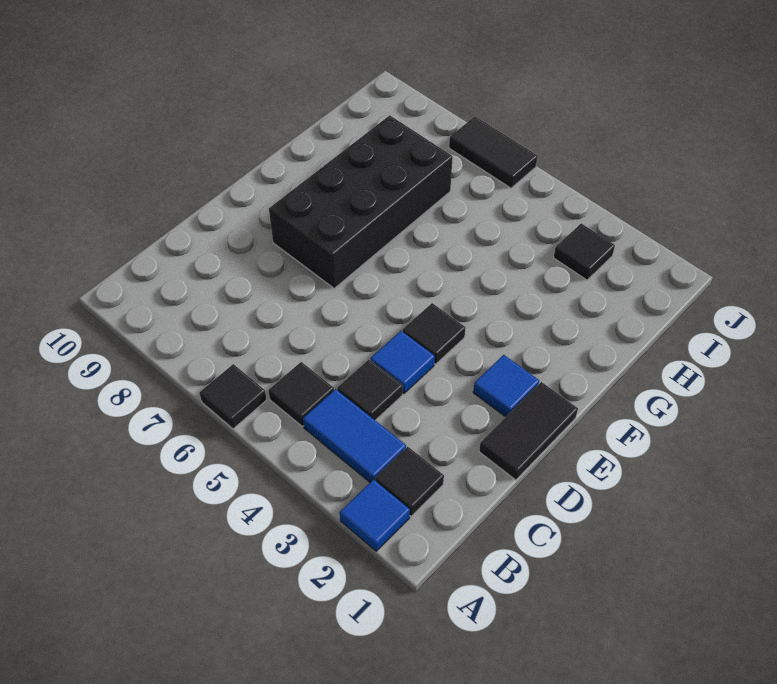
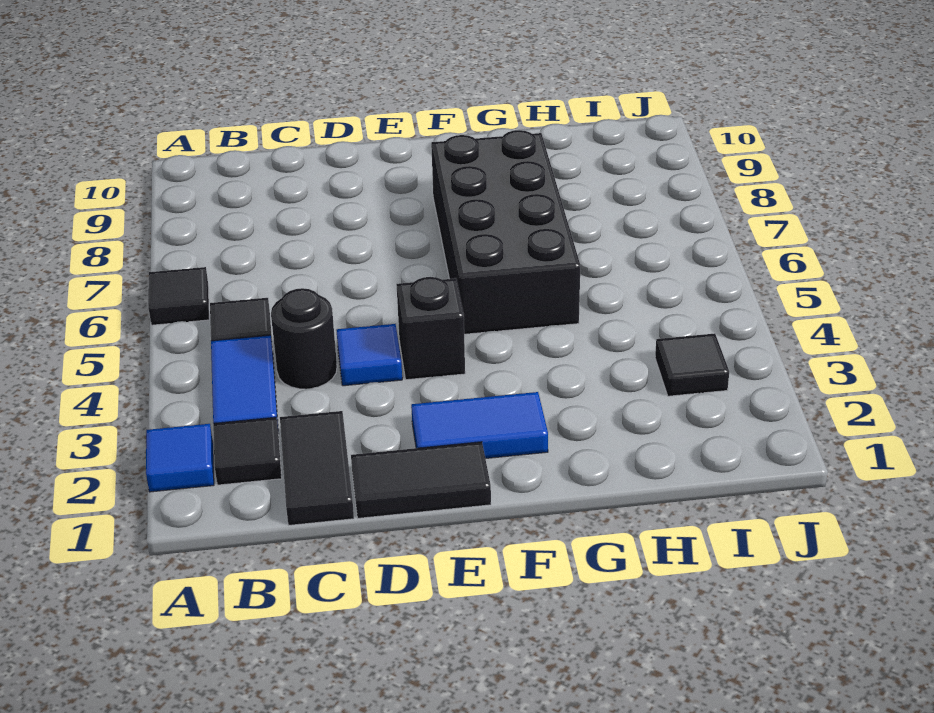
black 1x1 tile [337,360,403,420] -> black 1x1 round brick [271,288,337,389]
blue 1x1 tile [473,355,539,417] -> blue 1x2 tile [411,392,548,459]
black 1x1 tile [403,303,466,364] -> black 1x1 brick [396,277,465,380]
black 2x4 brick [269,115,453,288] -> black 2x4 brick turned to [431,130,580,334]
black 1x2 tile [449,117,538,188] -> black 1x2 tile moved to [280,411,354,525]

